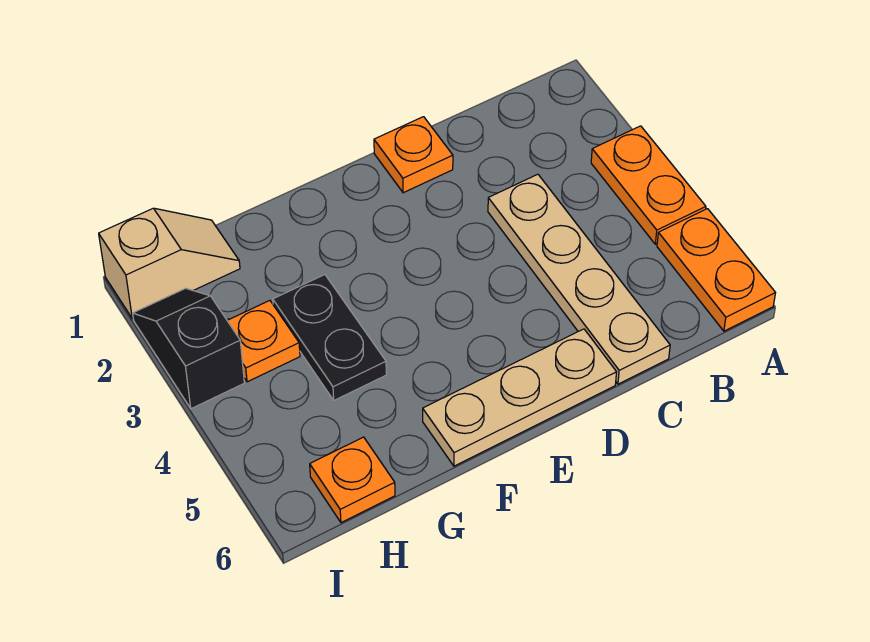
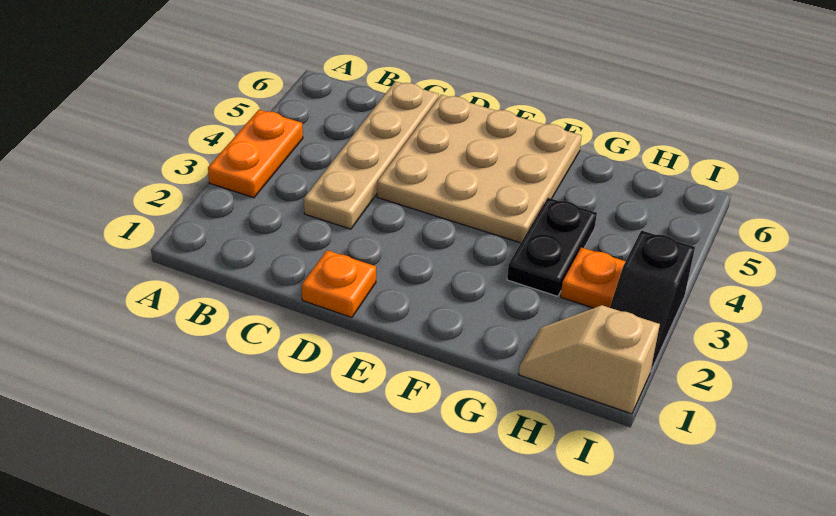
orange 1x2 plate [657,209,775,331] -> none
tan 1x3 plate [423,329,617,466] -> tan 3x3 plate [377,95,582,243]
orange 1x1 plate [310,437,395,523] -> none

